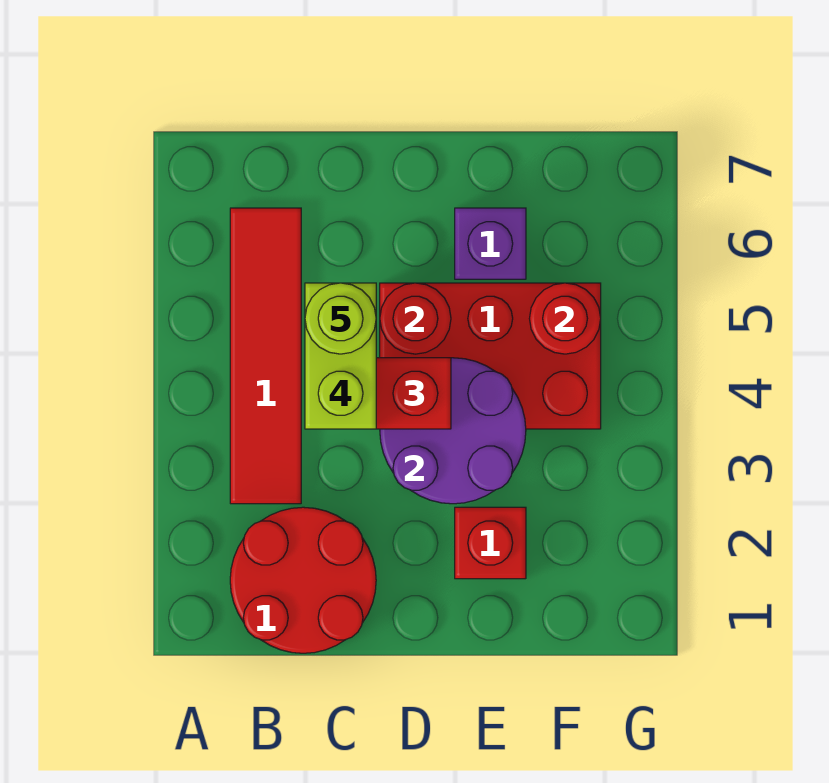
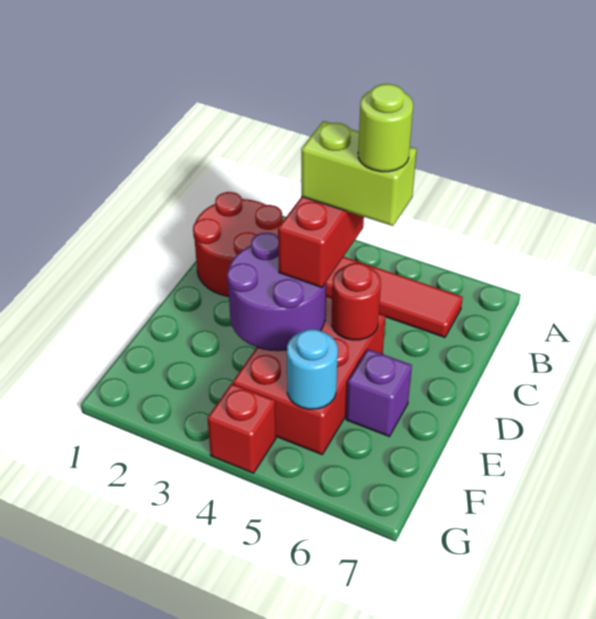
red 1x1 brick [455,507,526,579] -> red 1x1 brick moved to [207,383,276,473]
red 1x1 round brick [529,283,601,354] -> cyan 1x1 round brick [287,329,338,409]

